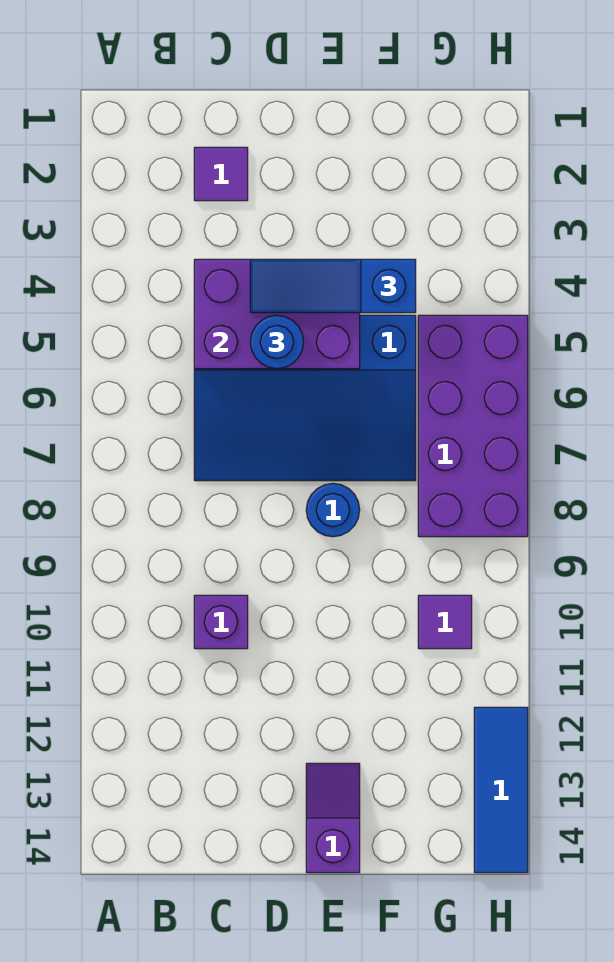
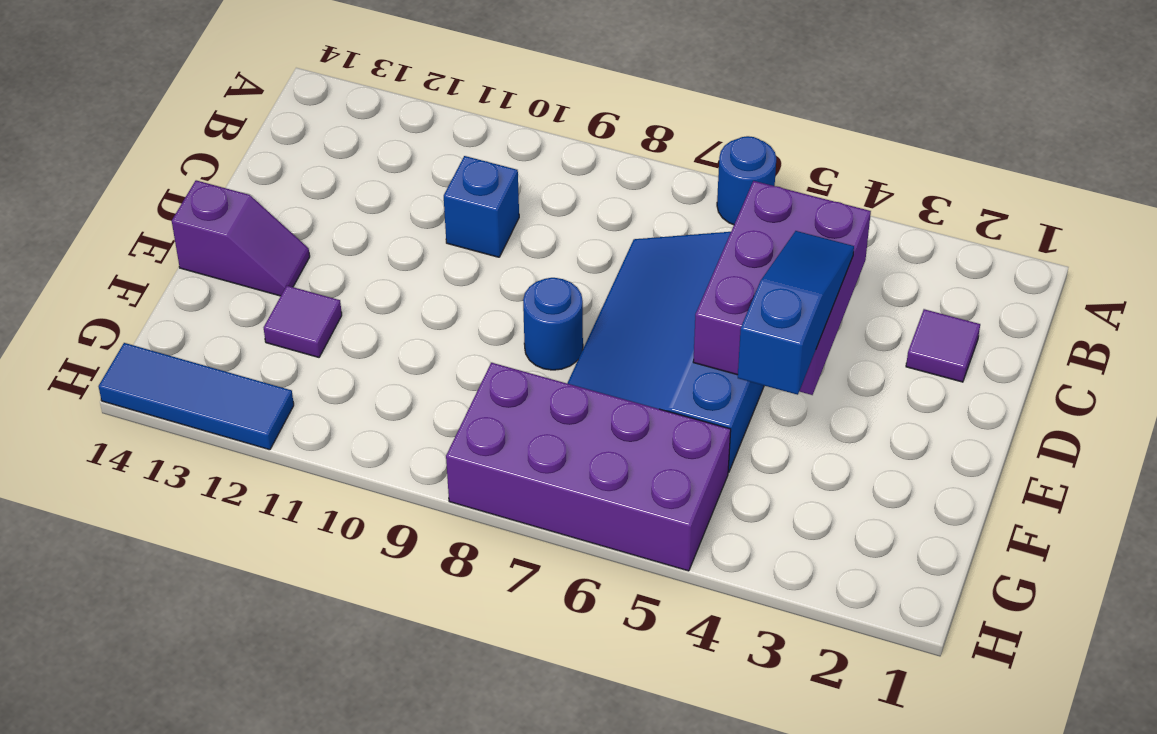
purple 1x1 brick [194,595,248,649] -> blue 1x1 brick [444,156,519,257]
blue 1x1 round brick [250,315,304,369] -> blue 1x1 round brick moved to [717,136,776,225]
purple 1x1 tile [418,595,472,649] -> purple 1x1 tile moved to [264,286,342,357]

